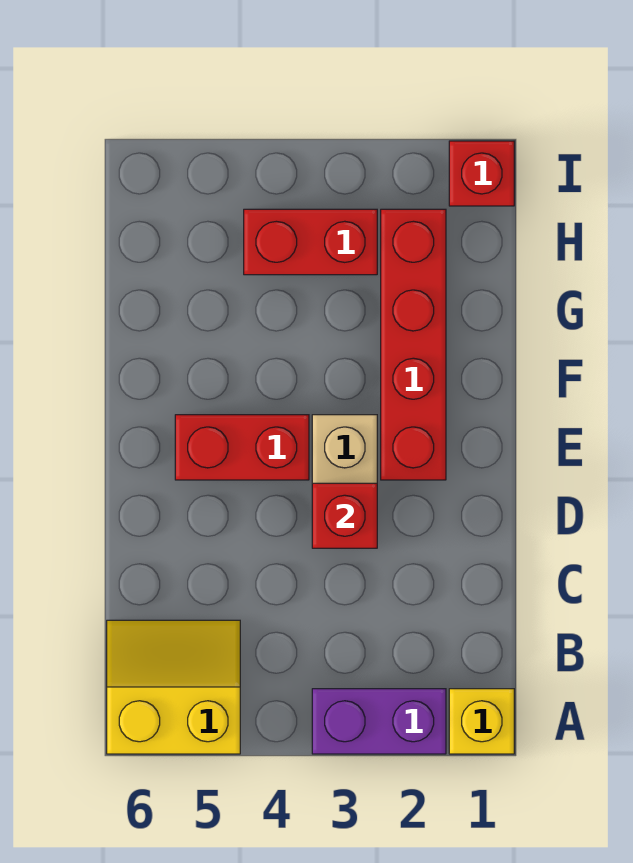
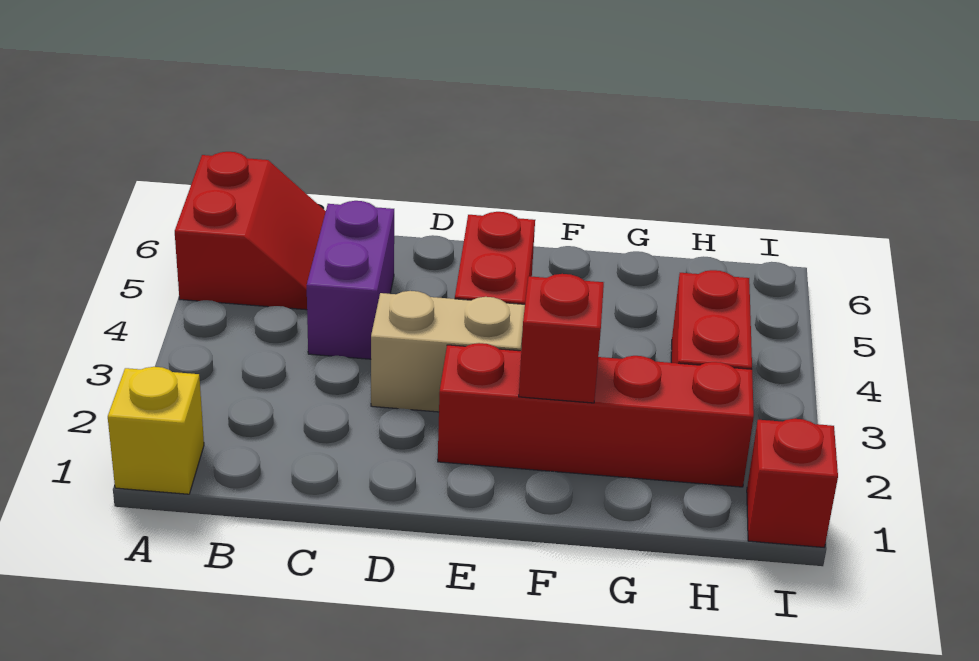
purple 1x2 brick [312,689,446,754] -> purple 1x2 brick moved to [307,201,394,359]
yellow 2x2 slope [107,620,240,754] -> red 2x2 slope [175,152,326,310]
red 1x1 brick [312,483,377,548] -> red 1x1 brick moved to [519,274,604,403]

